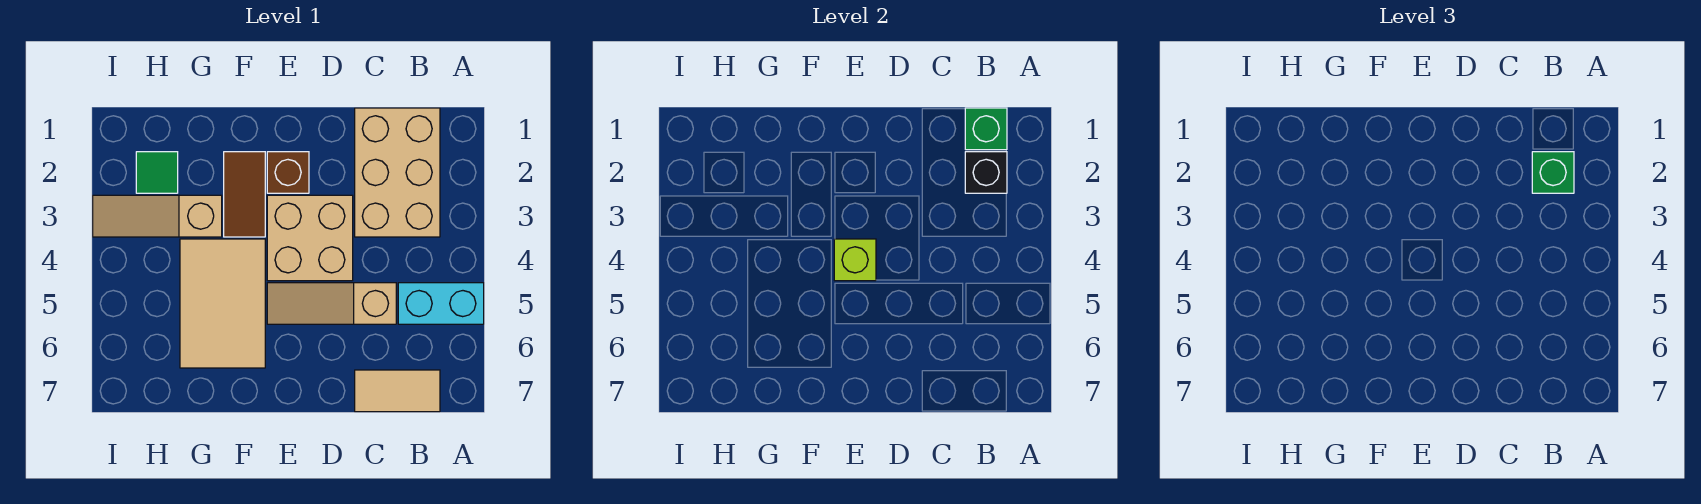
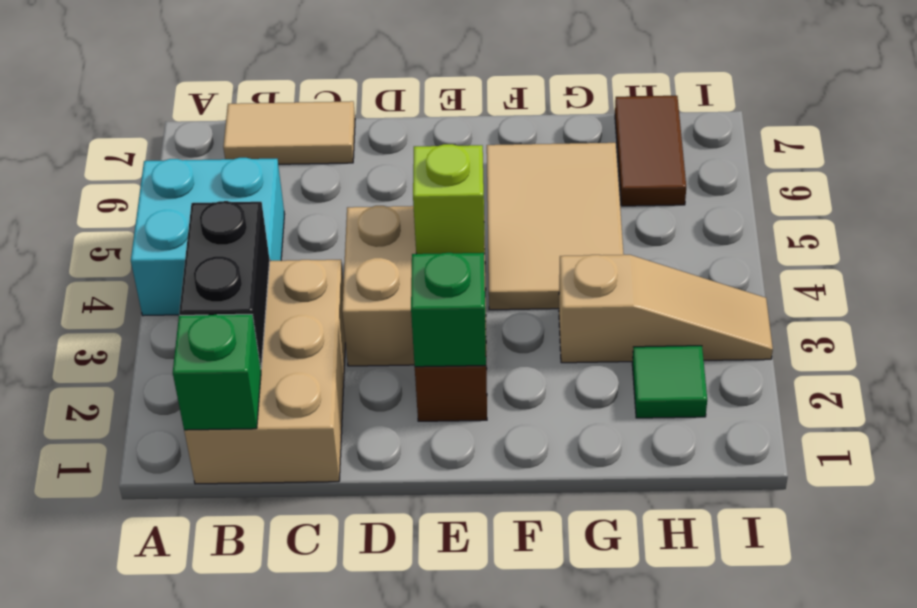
cyan 1x2 brick [398,283,484,324] -> cyan 2x2 brick [131,158,285,316]
black 1x1 brick [965,152,1007,193] -> black 1x2 brick [179,201,270,368]
green 1x1 brick [1532,152,1574,193] -> green 1x1 brick moved to [411,253,486,367]
tan 1x3 slope [267,283,396,324] -> none
brown 1x2 tile [224,152,265,237] -> brown 1x2 tile moved to [615,96,686,206]

